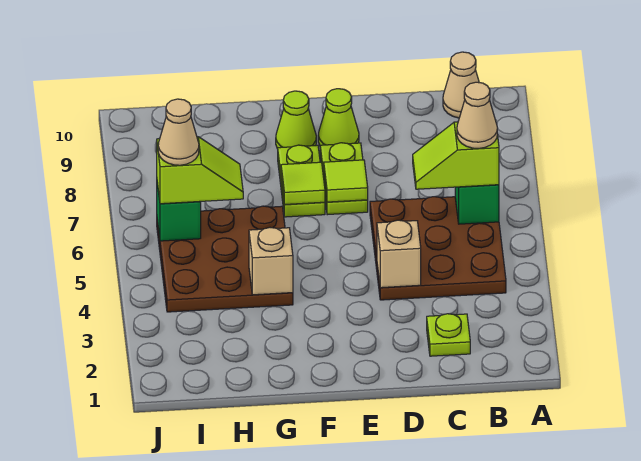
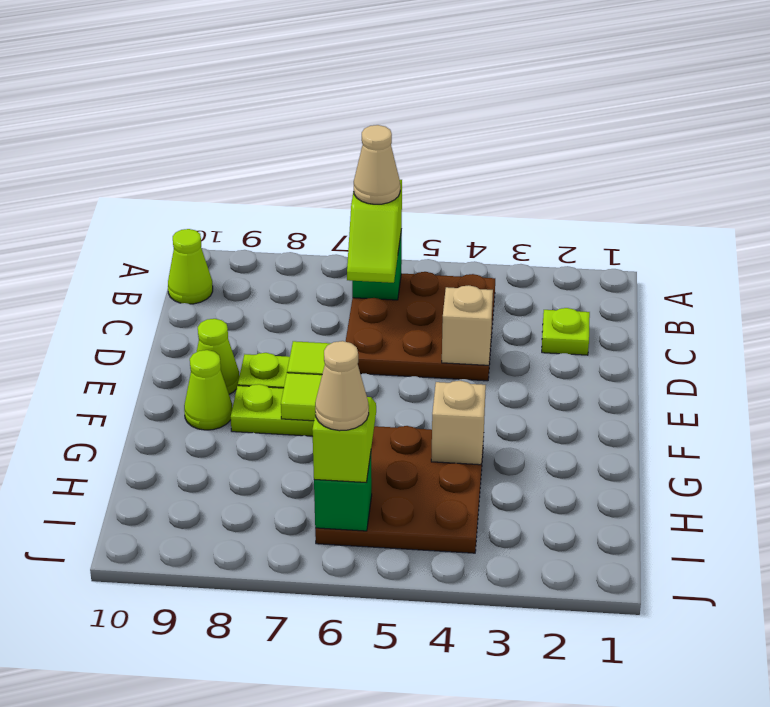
tan 1x1 cone [443,52,479,118] -> lime 1x1 cone [168,229,213,304]

